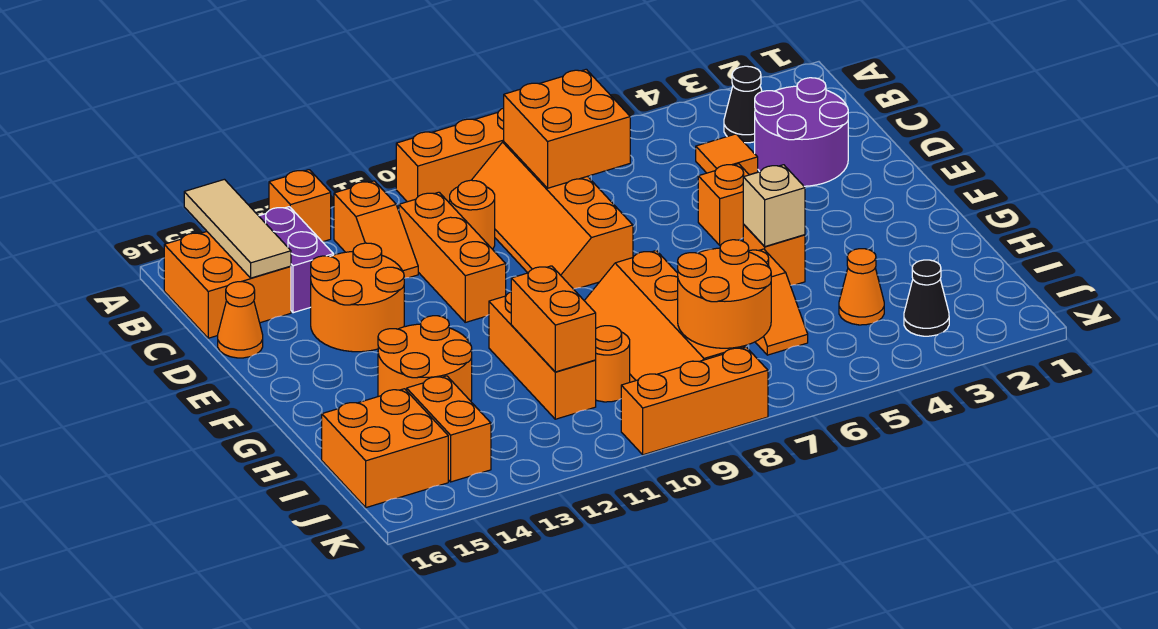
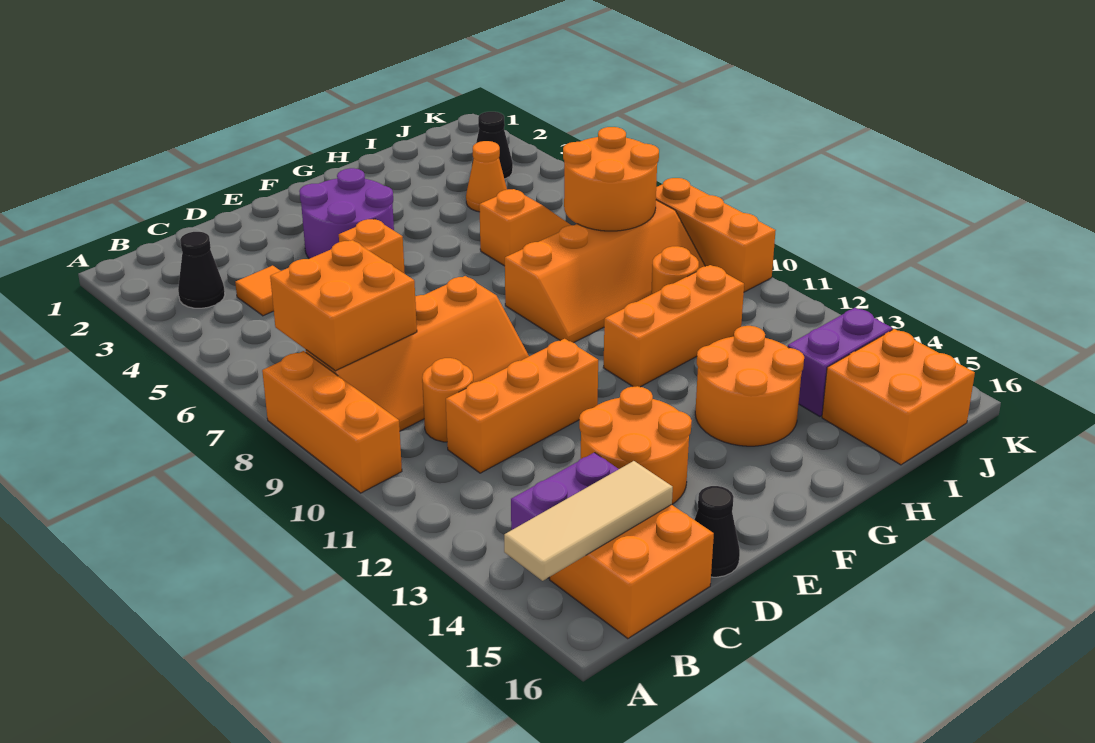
orange 1x1 brick [269,170,331,242] -> none
orange 1x2 slope [334,181,418,278] -> none
purple 2x2 round brick [755,78,848,186] -> purple 2x2 round brick moved to [300,168,394,259]
orange 1x1 cone [218,282,263,358] -> black 1x1 cone [695,486,740,577]
orange 1x1 brick [743,224,805,285] -> none
tan 1x1 brick [743,165,805,246] -> none
orange 1x2 brick [511,266,596,372] -> none
orange 1x2 brick [407,376,491,482] -> purple 1x2 brick [788,308,892,417]

